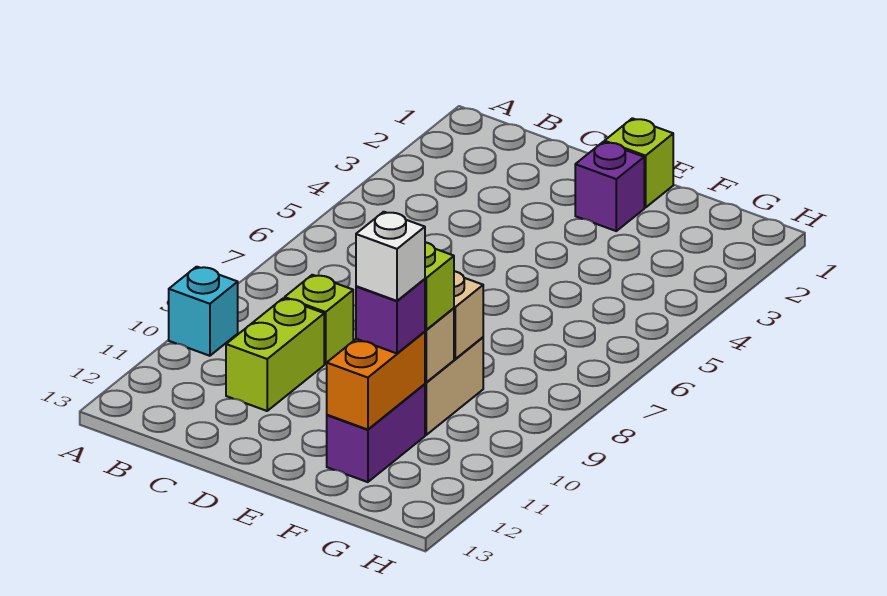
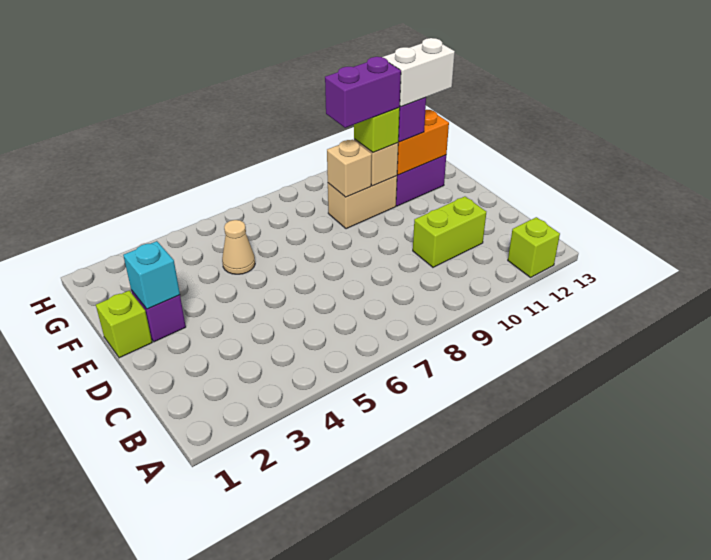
cyan 1x1 brick [169,267,238,356] -> cyan 1x1 brick moved to [123,241,180,309]
lime 1x1 brick [285,275,353,364] -> lime 1x1 brick moved to [508,217,560,277]
none -> tan 1x1 cone [222,220,255,274]
none -> purple 1x2 brick [325,57,401,128]
white 1x1 brick [356,212,425,301] -> white 1x2 brick [383,38,455,107]

